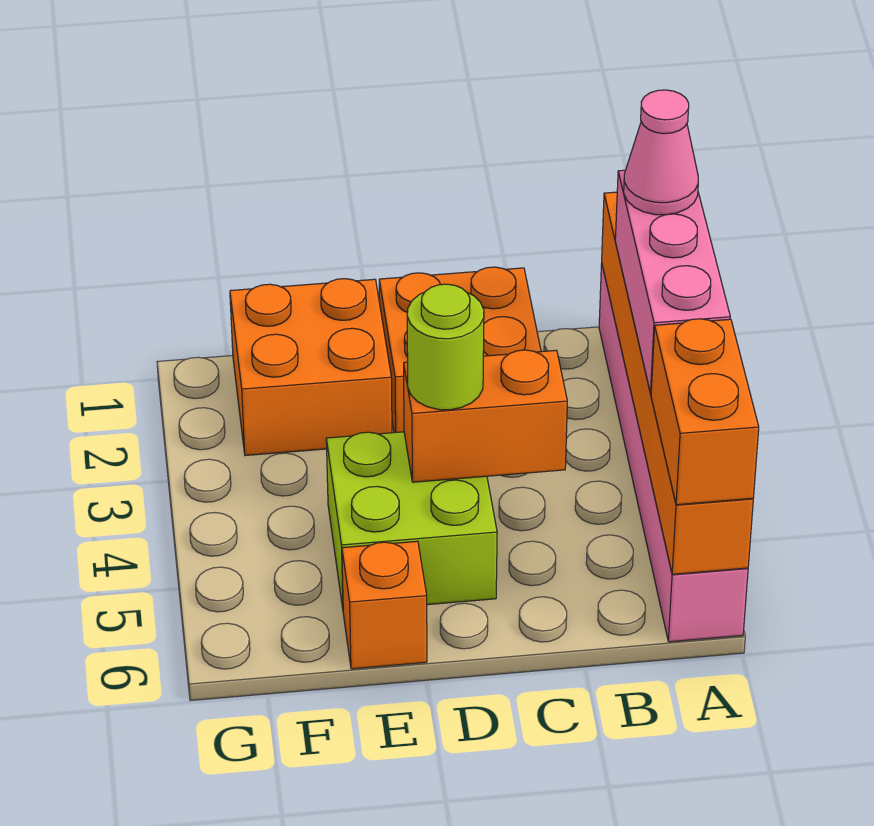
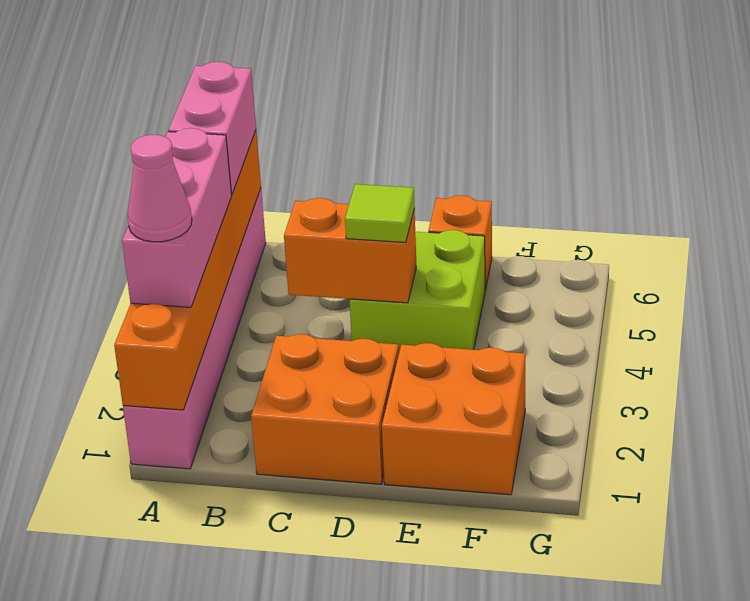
orange 1x2 brick [651,319,759,505] -> pink 1x2 brick [168,62,256,194]
lime 1x1 round brick [407,284,484,410] -> lime 1x1 tile [345,184,415,242]

